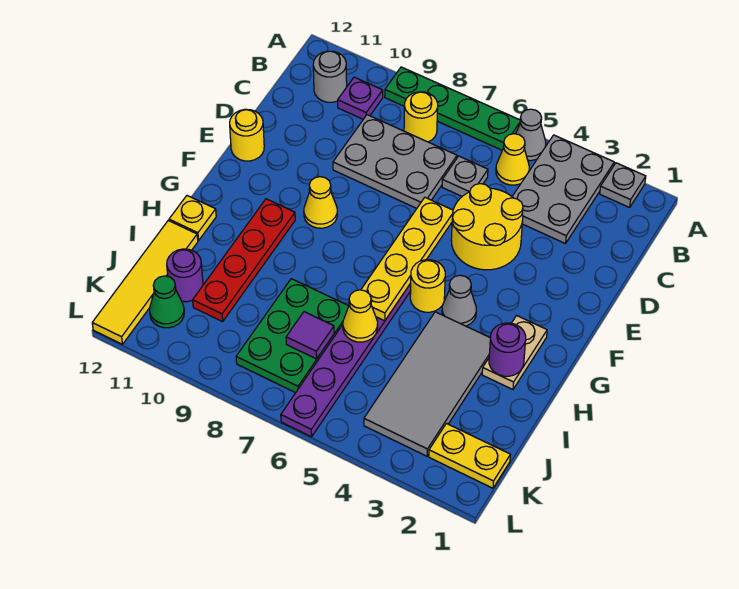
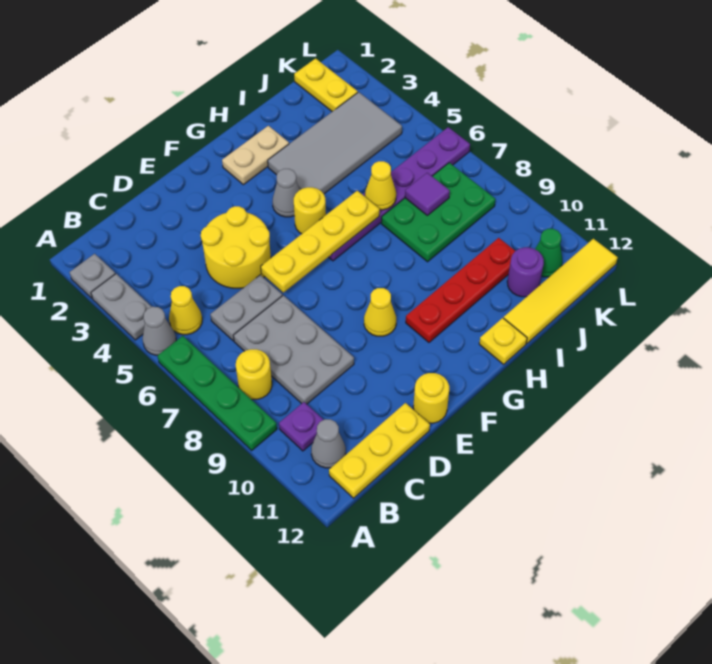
grey 2x3 plate [512,135,614,244] -> grey 1x2 plate [91,274,152,340]
grey 1x1 round brick [313,51,347,102] -> grey 1x1 cone [311,419,346,468]
none -> yellow 1x3 plate [329,403,430,498]
grey 1x1 plate [442,156,488,196] -> grey 1x2 plate [210,275,282,341]
purple 1x1 round brick [489,323,526,376] -> none

